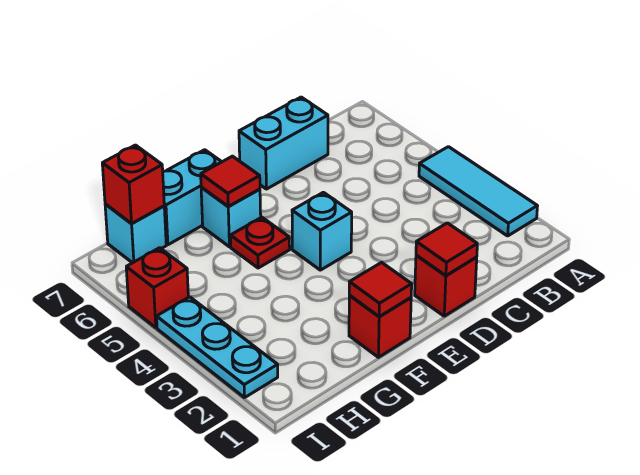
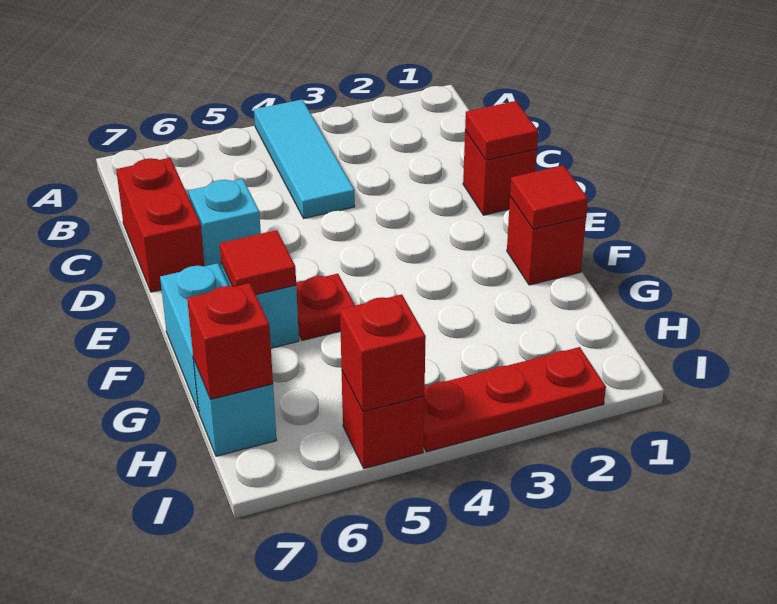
cyan 1x3 tile [419,147,537,236] -> cyan 1x3 tile turned to [254,99,355,218]
cyan 1x2 brick [239,97,328,189] -> red 1x2 brick [116,158,205,292]
cyan 1x1 brick [292,192,352,270] -> cyan 1x1 brick moved to [189,179,261,270]
cyan 1x3 plate [157,297,278,398] -> red 1x3 plate [423,347,606,452]
none -> red 1x1 brick [340,294,426,412]

